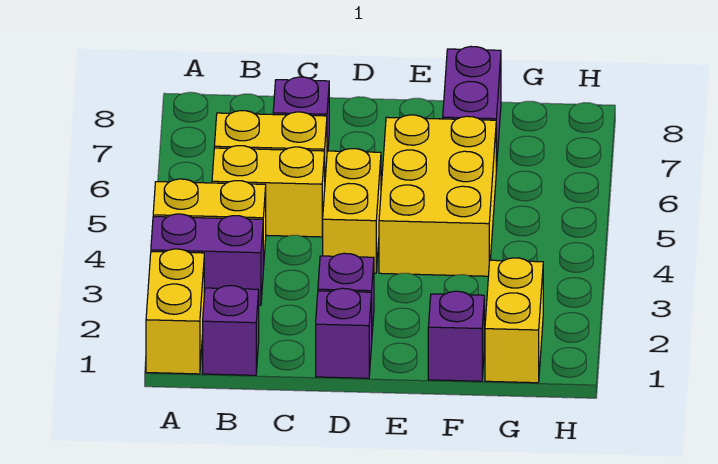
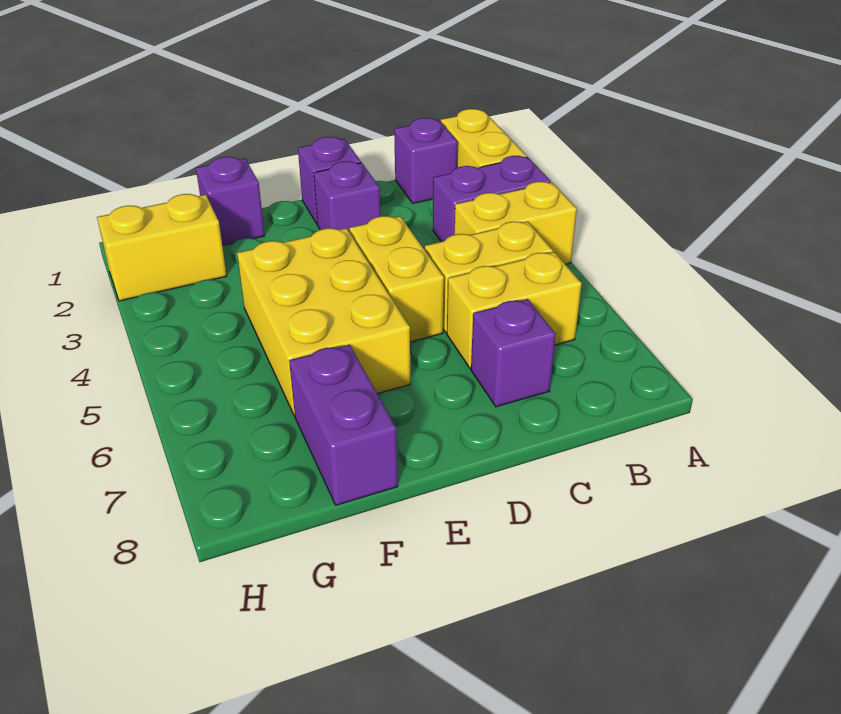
yellow 1x2 brick [485,258,543,383] -> yellow 1x2 brick turned to [97,194,227,301]

